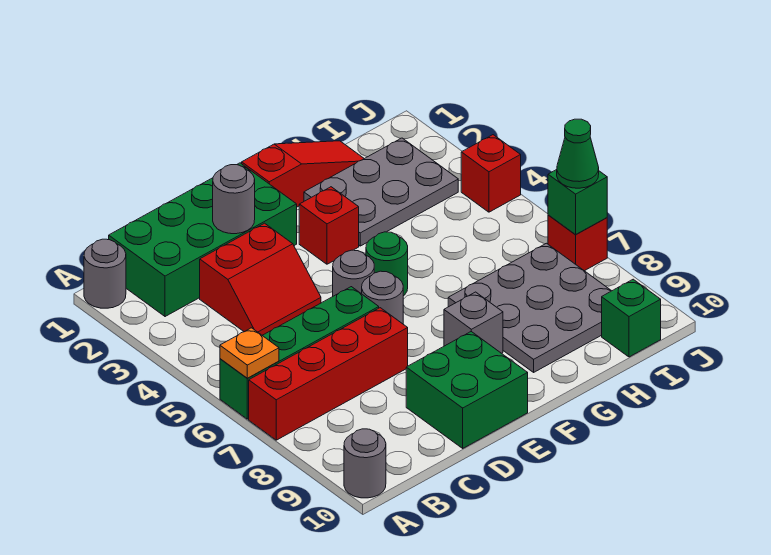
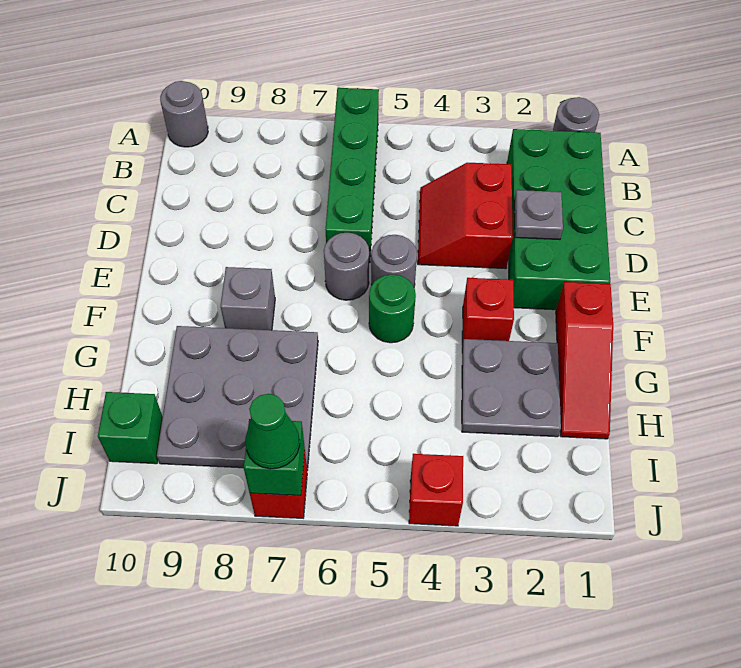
orange 1x1 plate [220,328,279,378] -> none
red 1x4 brick [249,308,408,440] -> none
grey 1x1 round brick [213,165,255,234] -> grey 1x1 plate [514,190,563,240]
green 2x2 brick [406,332,528,448] -> none
grey 2x3 plate [304,138,458,246] -> grey 2x2 plate [462,339,561,437]

